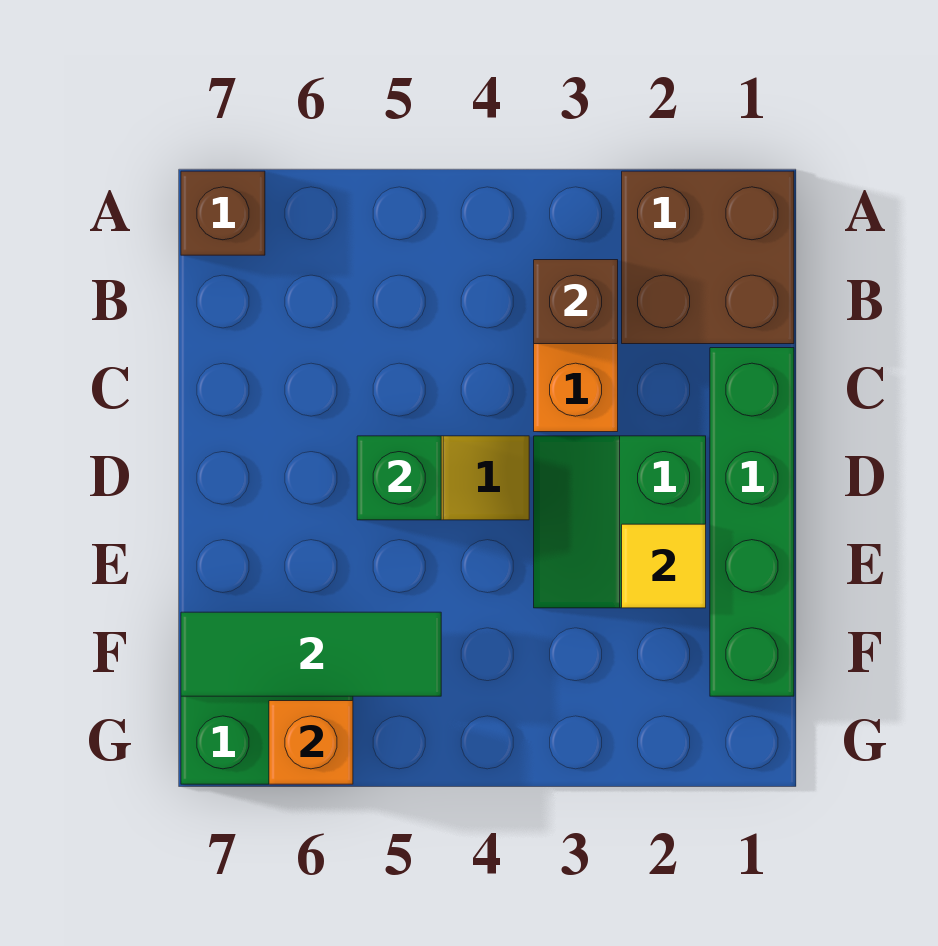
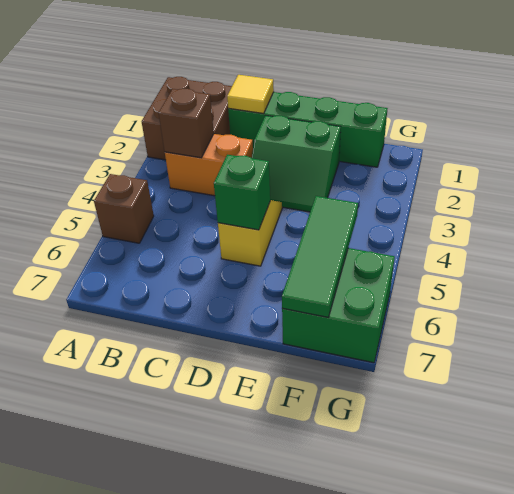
brown 1x1 brick [181,171,265,255] -> brown 1x1 brick moved to [94,174,154,243]
yellow 1x1 tile [622,524,706,608] -> yellow 1x1 tile moved to [227,75,274,114]
orange 1x1 brick [269,701,353,784] -> none

